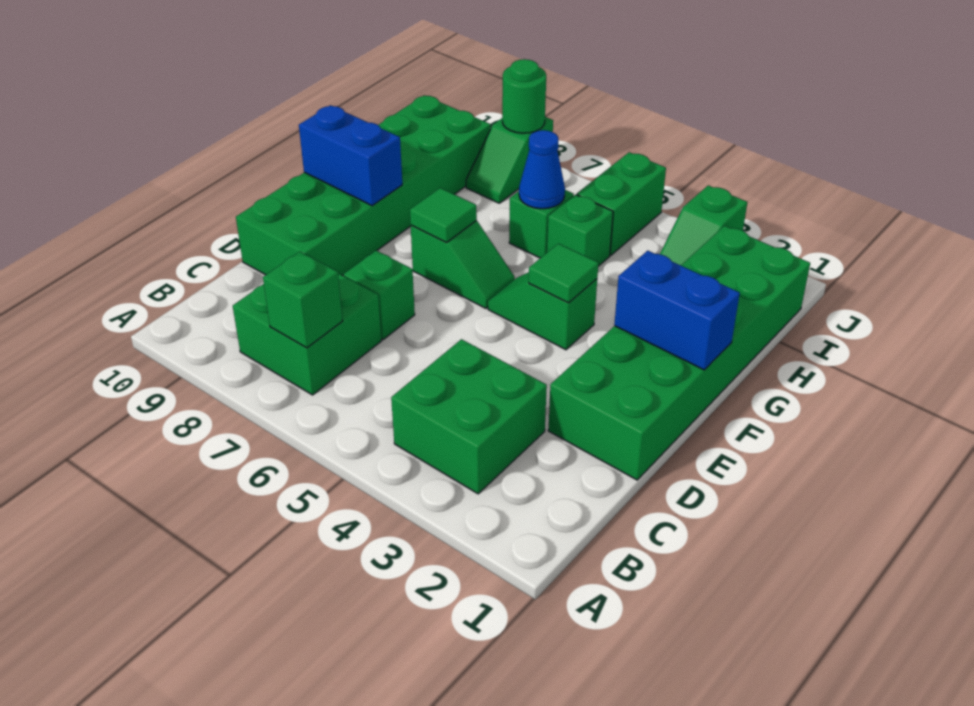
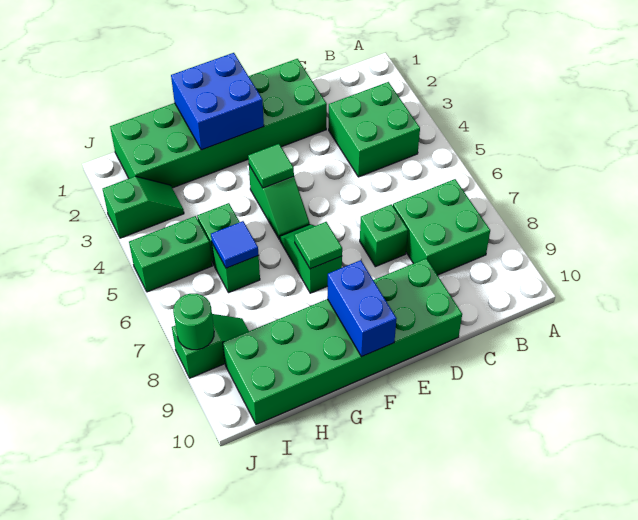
green 1x1 brick [263,252,342,348] -> none
blue 1x2 brick [614,251,740,370] -> blue 2x2 brick [171,53,264,150]
blue 1x1 cone [519,130,565,209] -> blue 1x1 tile [211,221,259,268]

